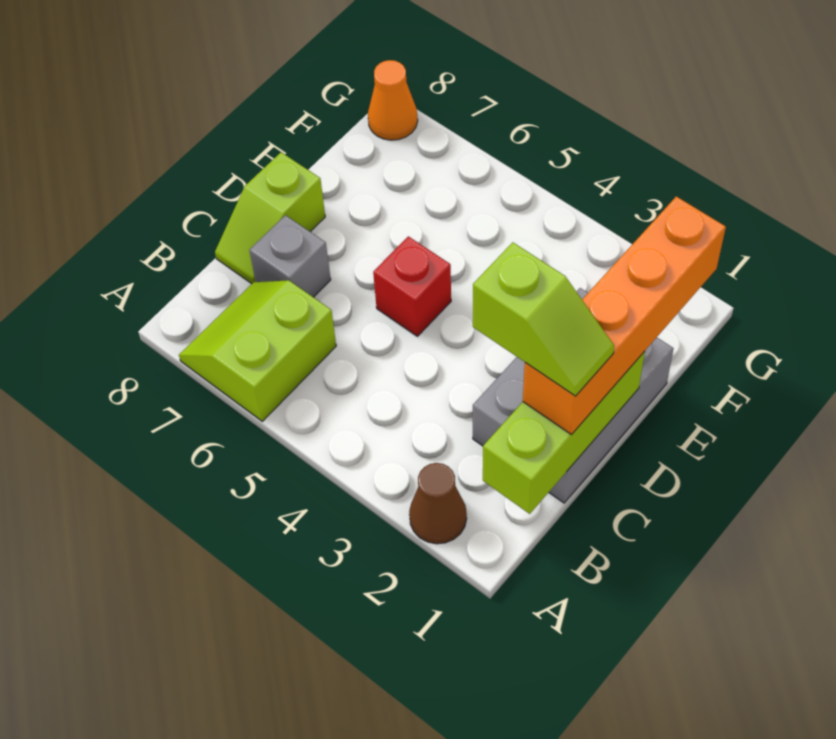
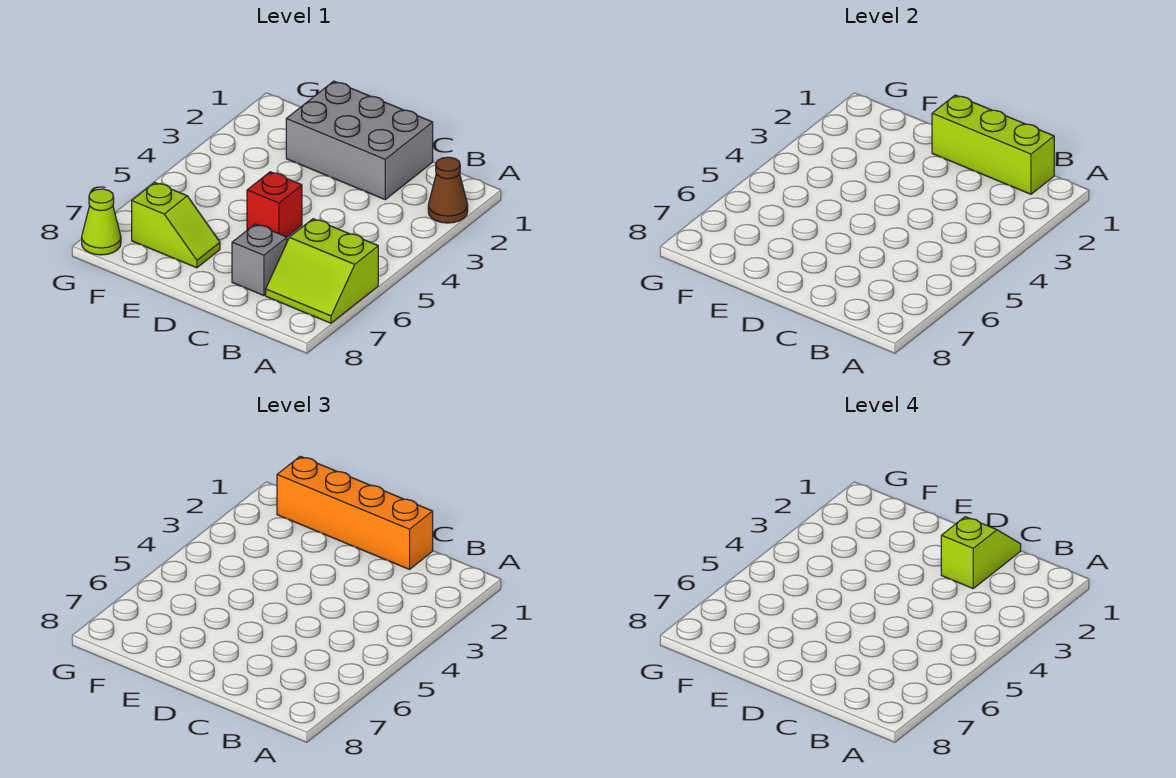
lime 1x2 slope [215,152,325,284] -> lime 1x2 slope moved to [132,182,220,268]
orange 1x1 cone [368,60,418,140] -> lime 1x1 cone [82,189,121,255]

